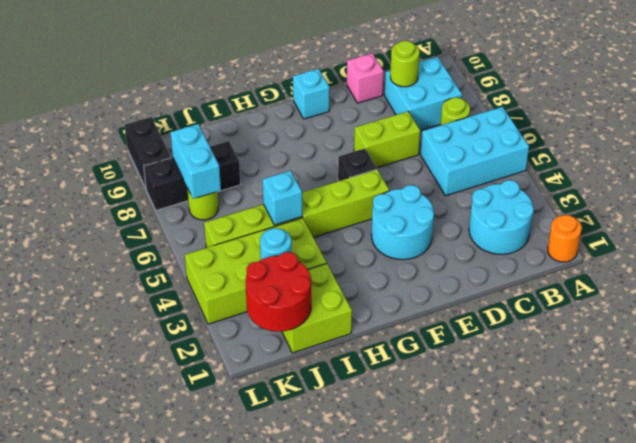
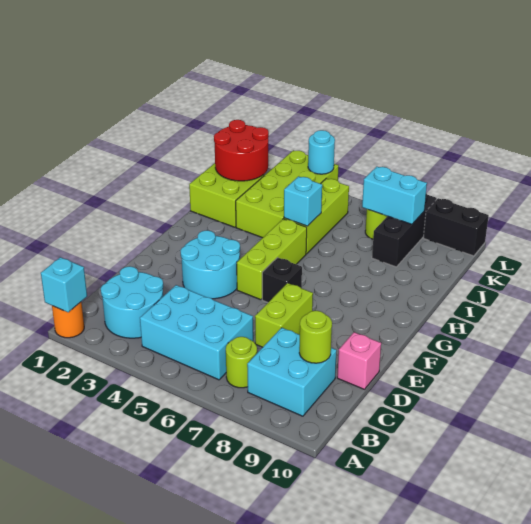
cyan 2x3 brick [421,107,529,196] -> cyan 2x3 brick turned to [140,285,253,380]
cyan 1x1 brick [293,69,330,119] -> cyan 1x1 brick moved to [41,257,87,312]
cyan 1x1 round brick [260,228,292,260] -> cyan 1x1 round brick moved to [308,130,335,174]

